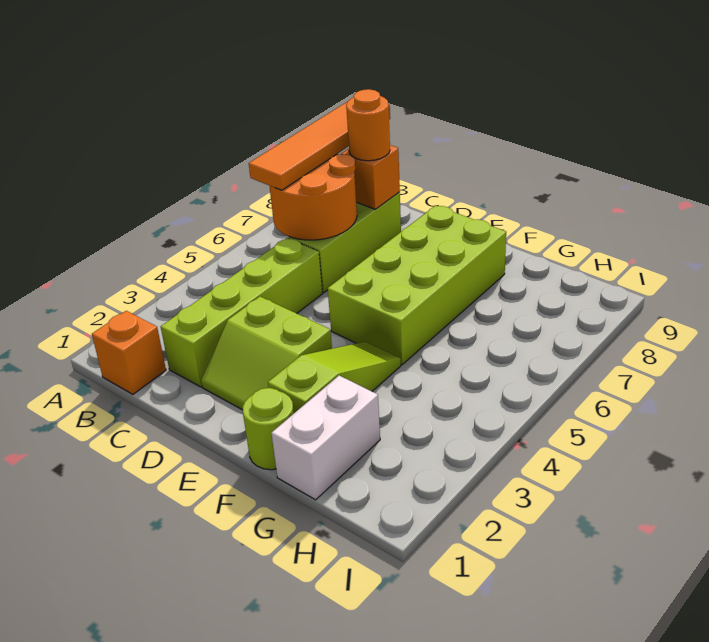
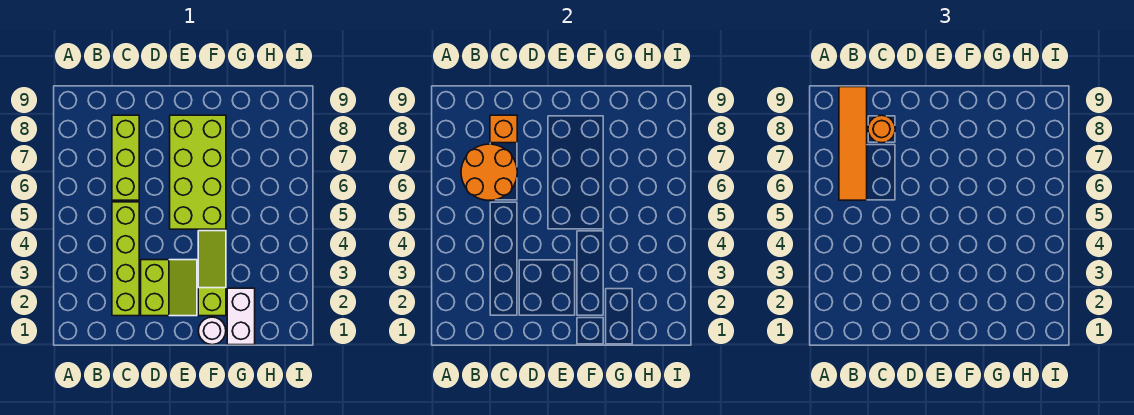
orange 1x1 brick [92,311,166,394] -> none
lime 2x2 slope [201,297,332,410] -> lime 2x2 slope turned to [141,260,197,316]
lime 1x1 round brick [243,388,294,470] -> white 1x1 round brick [198,317,226,345]

